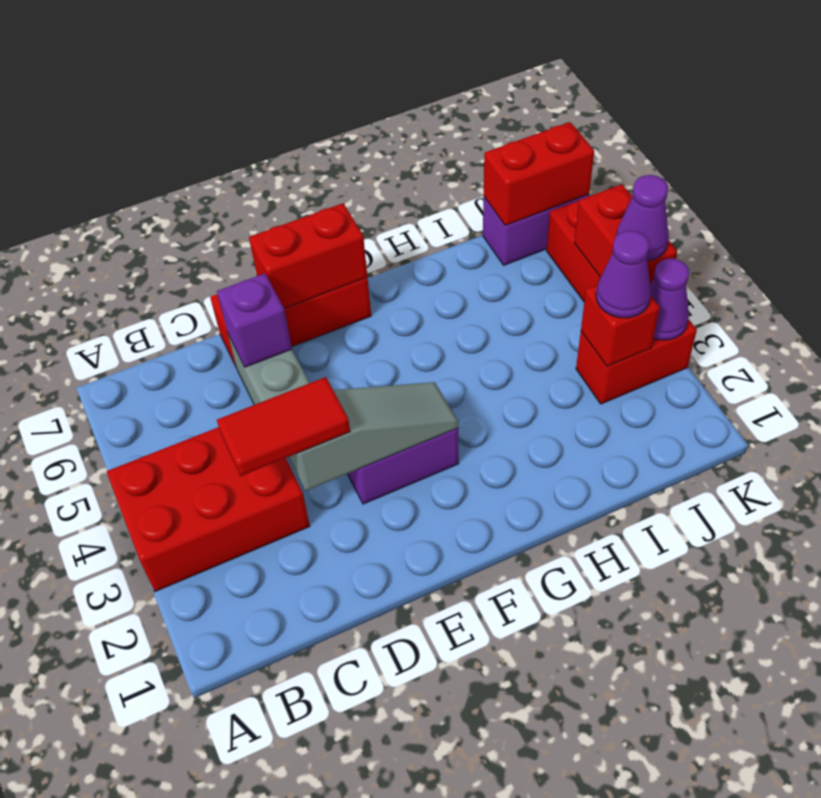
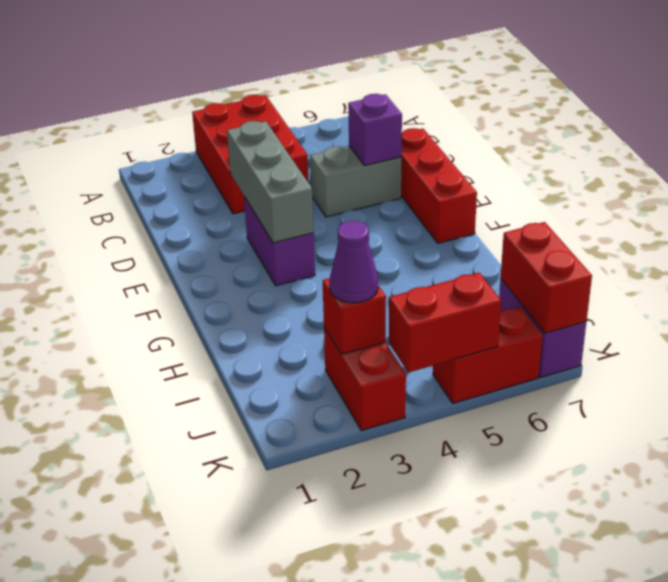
red 1x2 tile [217,377,350,476] -> none
grey 1x3 slope [289,382,458,491] -> grey 1x3 brick [227,121,314,243]
red 1x2 brick [249,203,367,308] -> none
purple 1x1 cone [650,258,689,340] -> none
purple 1x1 cone [616,175,669,261] -> none

